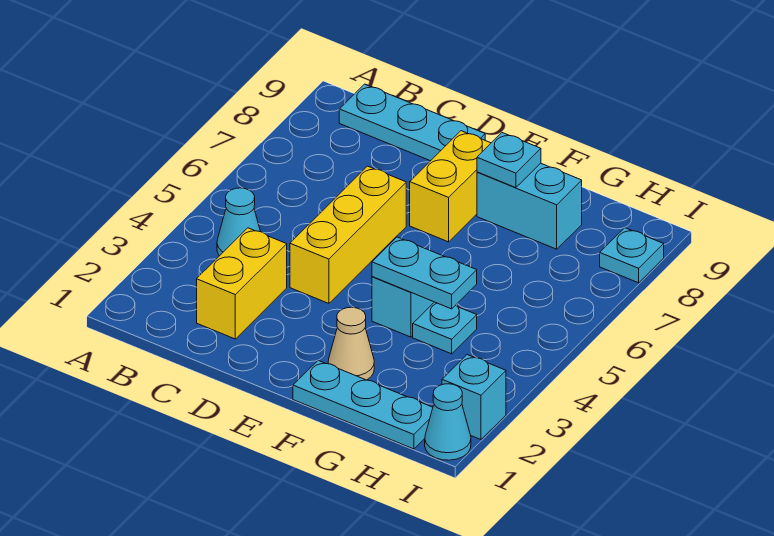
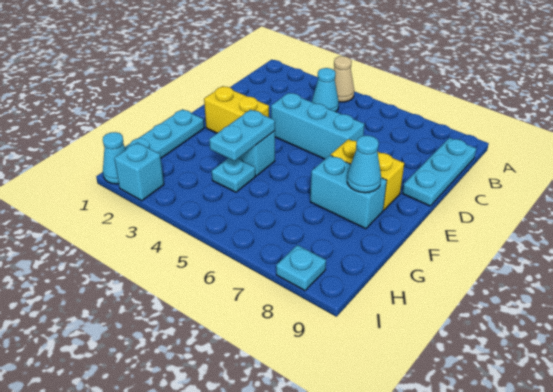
yellow 1x2 brick [197,228,287,339] -> yellow 1x2 brick moved to [204,86,269,133]
yellow 1x3 brick [290,166,406,304] -> cyan 1x3 brick [271,93,364,159]
tan 1x1 cone [328,307,374,380] -> tan 1x1 cone moved to [334,56,354,102]
cyan 1x2 brick [477,163,582,249] -> cyan 1x2 brick turned to [310,155,387,229]
cyan 1x1 plate [477,133,541,188] -> cyan 1x1 cone [347,135,381,193]

